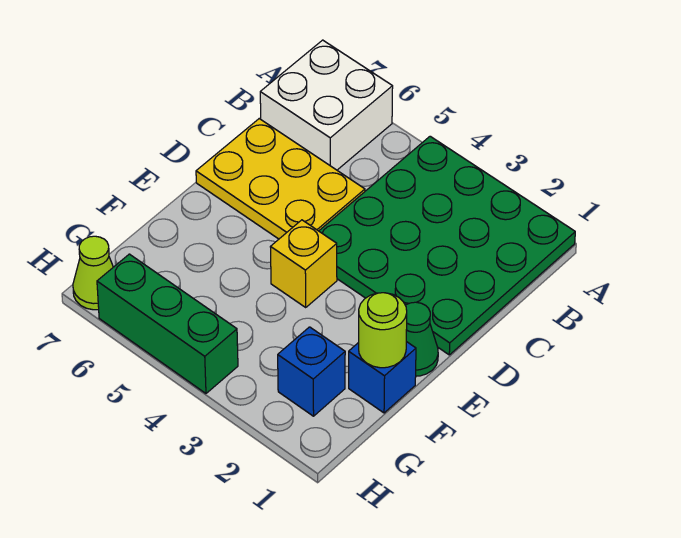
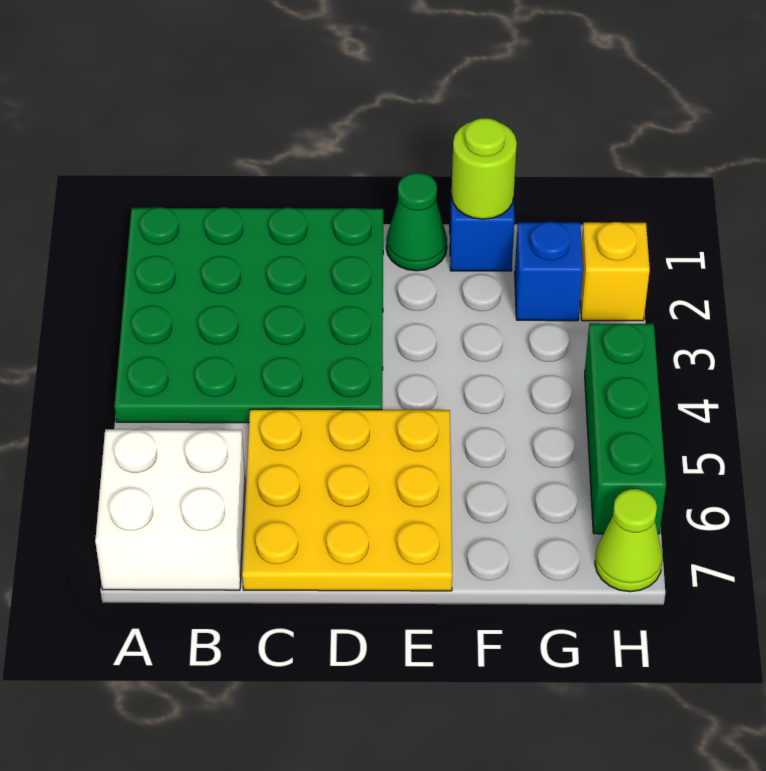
yellow 2x3 plate [196,119,365,239] -> yellow 3x3 plate [242,409,452,591]
yellow 1x1 brick [271,220,337,307] -> yellow 1x1 brick moved to [580,222,650,321]

